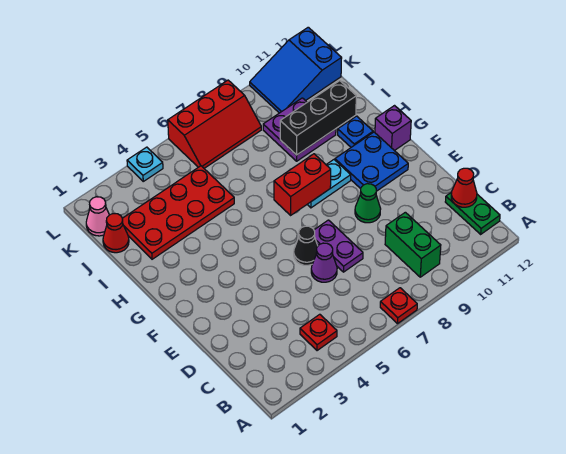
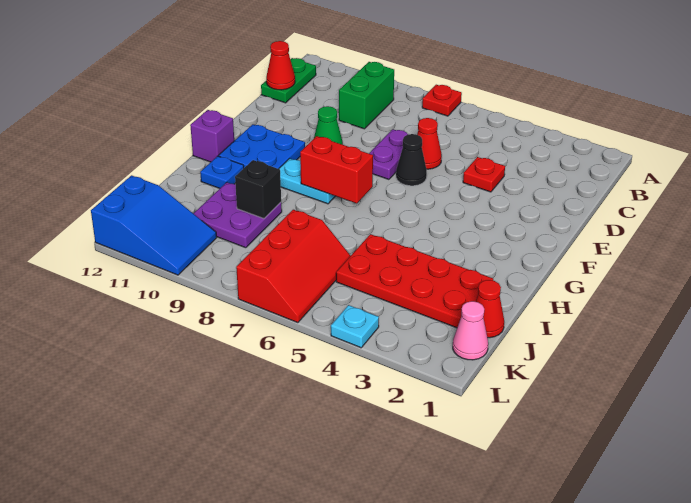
red 1x1 plate [300,314,337,351] -> red 1x1 plate moved to [463,157,505,192]
purple 1x1 cone [311,243,337,282] -> red 1x1 cone [417,118,442,169]
black 1x3 brick [280,81,356,155] -> black 1x1 brick [235,160,281,219]
red 2x3 slope [168,80,261,168] -> red 2x3 slope turned to [236,210,350,323]

